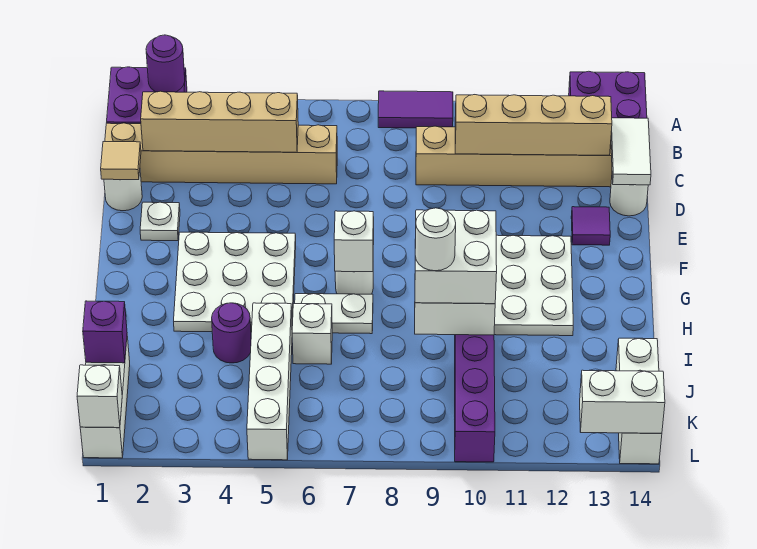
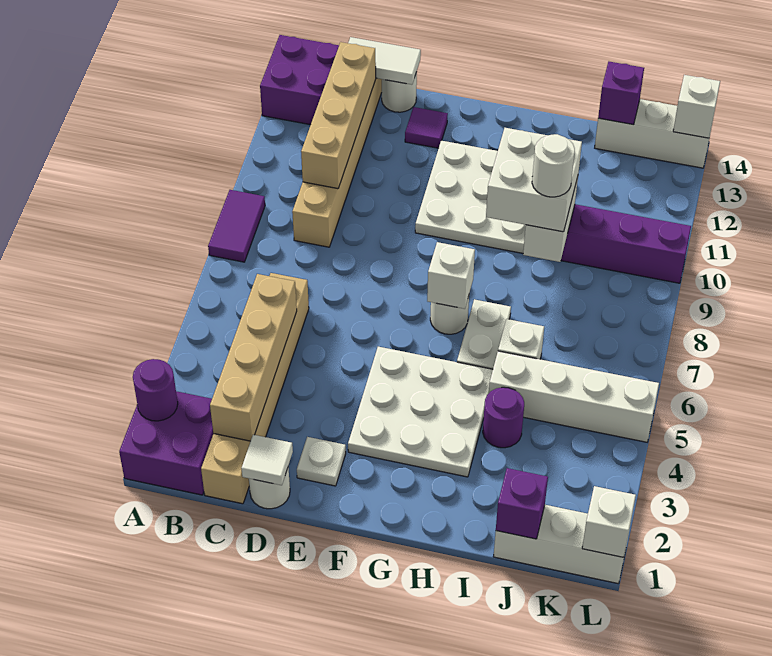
tan 1x1 tile [101,142,141,180] -> white 1x1 tile [241,435,293,485]
none -> purple 1x1 brick [598,62,644,125]
white 1x2 brick [580,370,665,433] -> white 1x1 brick [673,75,720,138]

